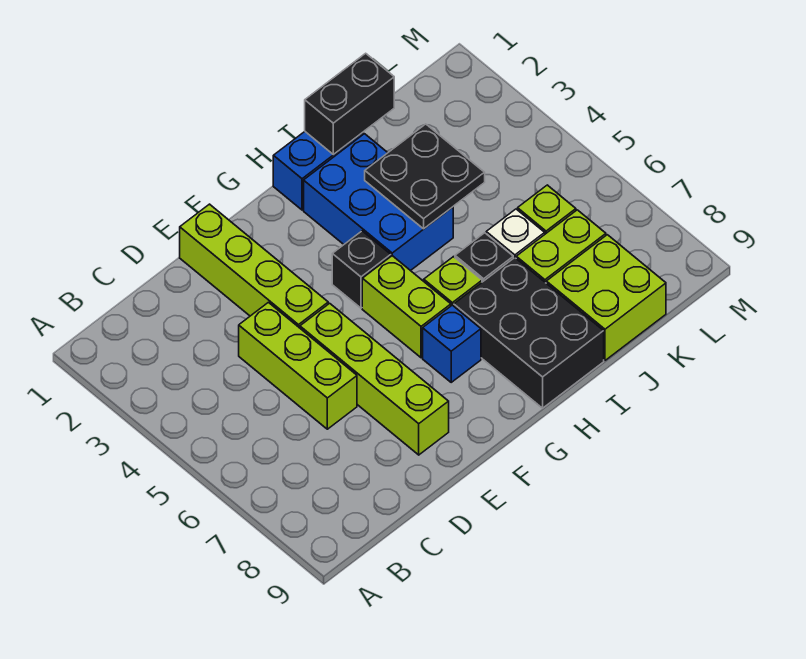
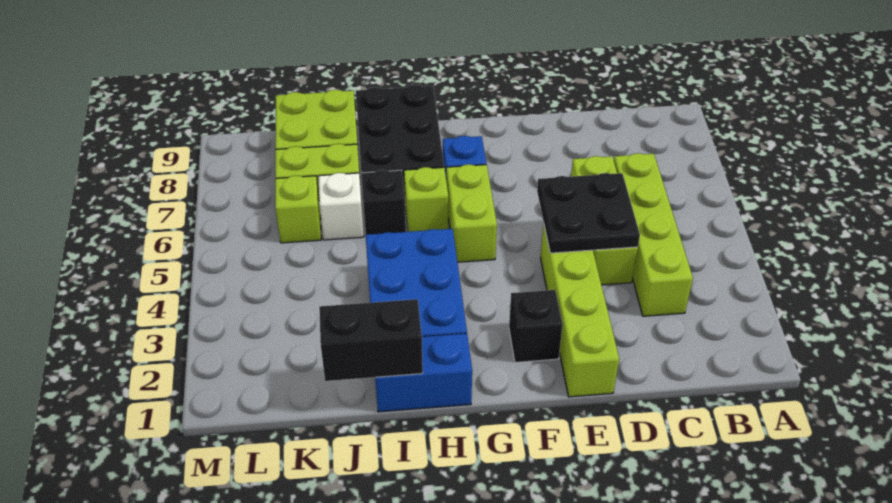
lime 1x4 brick [300,303,449,455] -> lime 1x4 brick moved to [614,153,693,316]
black 1x1 brick [332,231,391,308] -> black 1x1 brick moved to [509,290,563,362]
black 2x2 plate [365,124,485,229] -> black 2x2 plate moved to [537,173,640,253]

